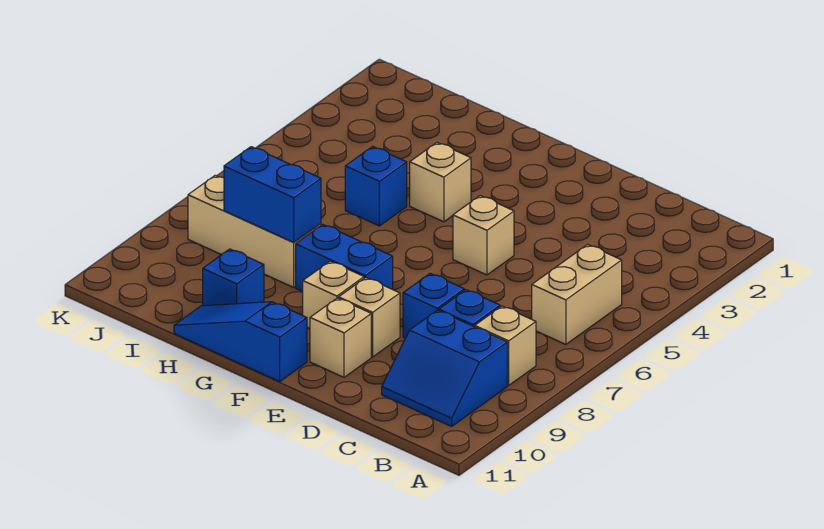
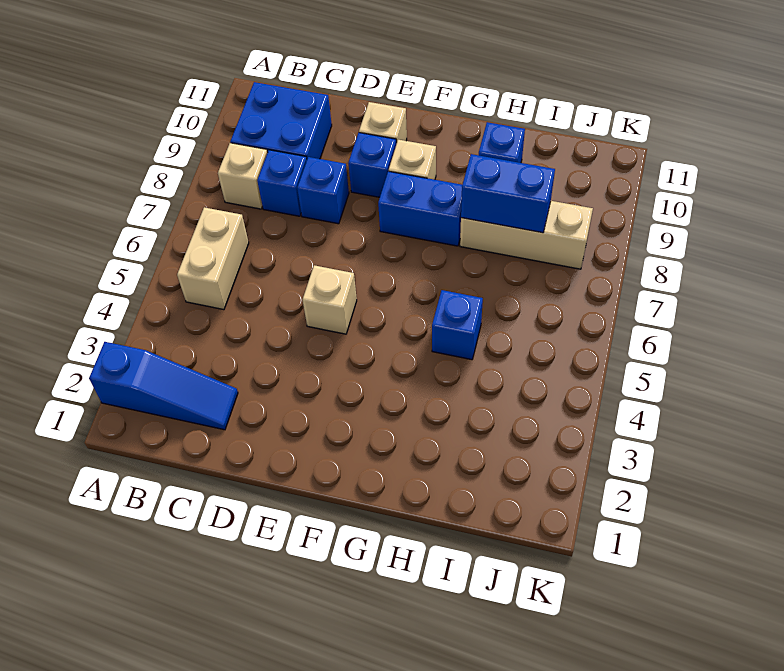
blue 2x2 slope [382,310,507,426] -> blue 2x2 brick [231,82,332,159]
tan 1x1 brick [339,278,400,357] -> blue 1x1 brick [348,133,396,197]
blue 1x3 slope [174,302,307,382] -> blue 1x3 slope moved to [89,342,238,430]
tan 1x1 brick [410,143,471,222] -> none

